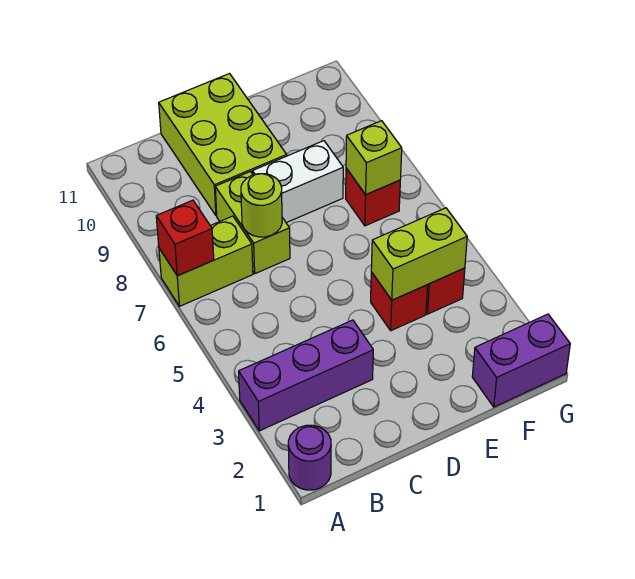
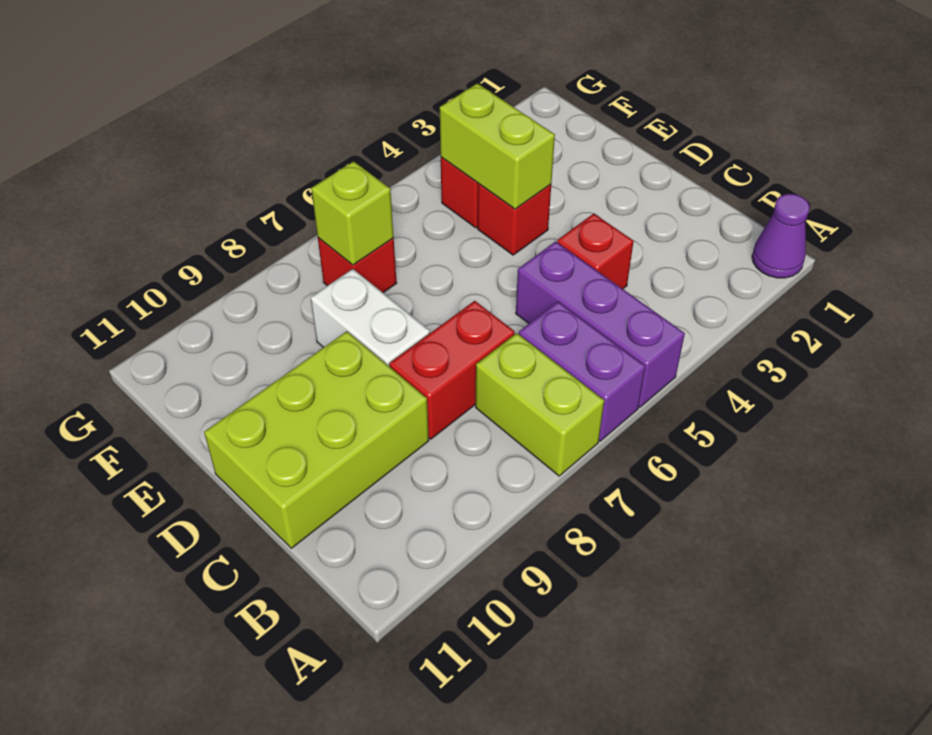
purple 1x1 round brick [288,425,331,490] -> purple 1x1 cone [752,194,810,278]
purple 1x3 brick [239,320,373,431] -> purple 1x3 brick moved to [516,241,685,408]
red 1x1 brick [156,200,214,276] -> red 1x1 brick moved to [557,213,634,289]
lime 1x2 brick [215,172,290,274] -> red 1x2 brick [389,301,515,439]
lime 1x1 round brick [241,174,282,237] -> none
purple 1x2 brick [472,314,570,407] -> purple 1x2 brick moved to [519,302,645,441]

